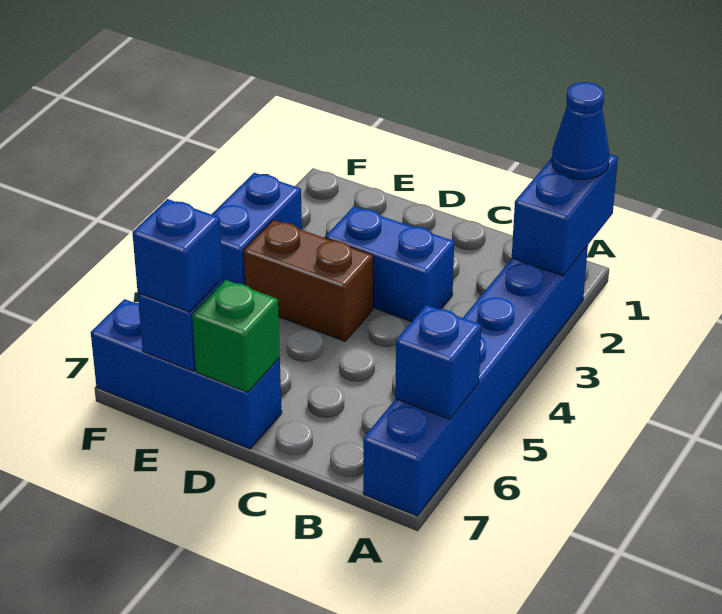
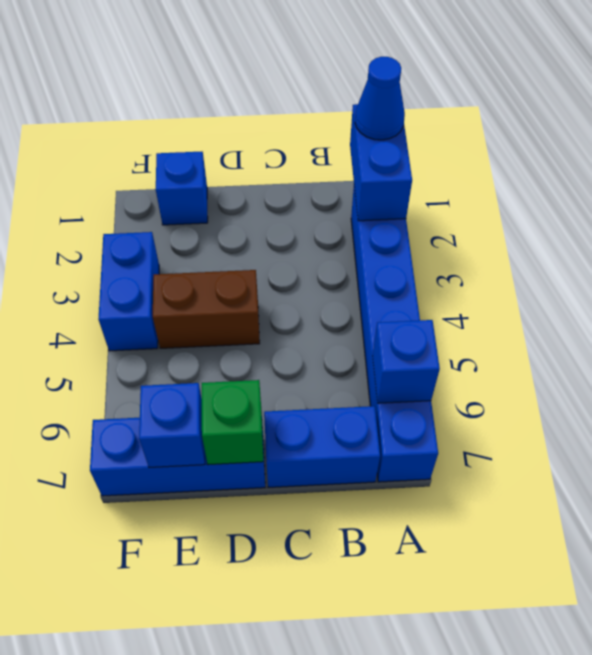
blue 1x2 brick [325,207,454,322] -> blue 1x2 brick moved to [264,406,380,488]
blue 1x1 brick [132,199,223,312] -> blue 1x1 brick moved to [156,152,208,225]

